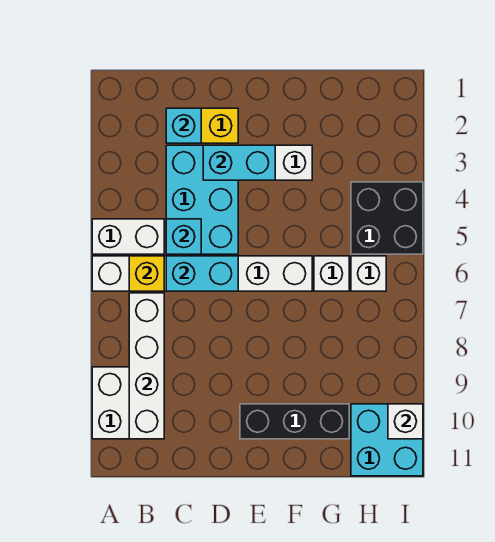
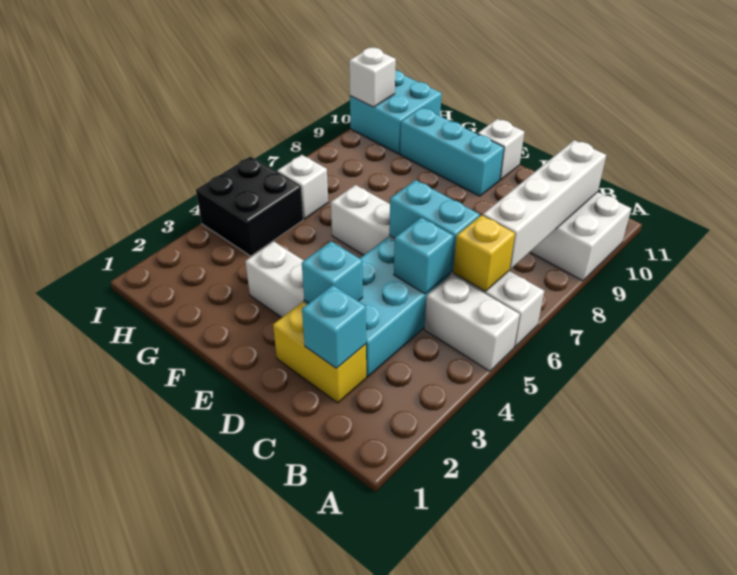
cyan 1x2 brick [203,145,275,180] -> cyan 1x1 brick [302,241,363,303]
black 1x3 brick [240,404,349,439] -> cyan 1x3 brick [400,108,504,196]
white 1x1 brick [314,256,349,291] -> white 1x1 brick moved to [478,119,524,180]

